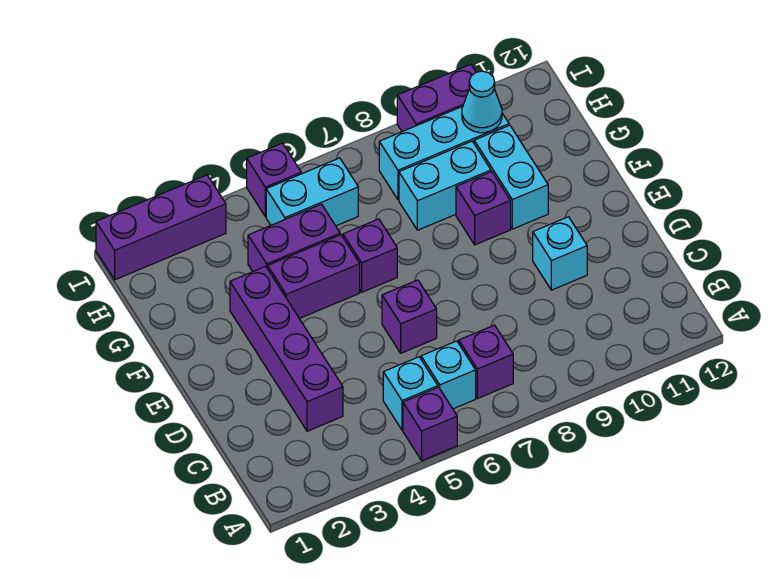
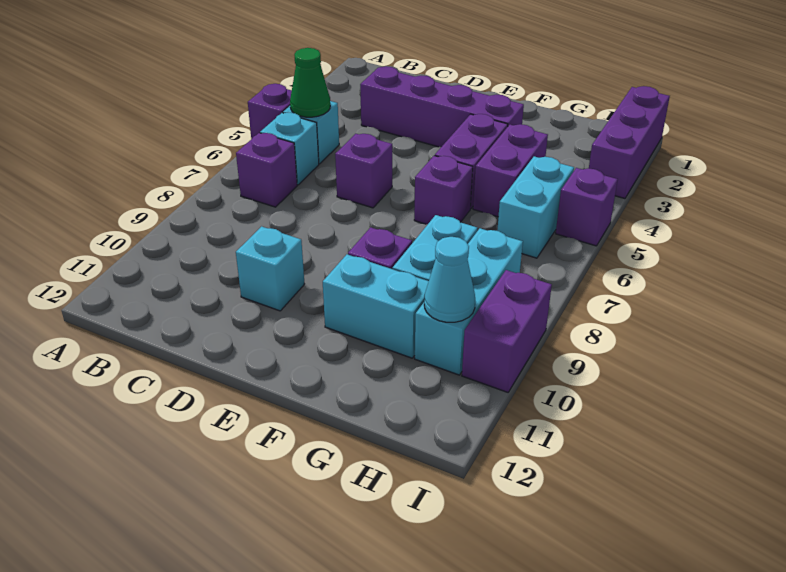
none -> green 1x1 cone [290,48,330,117]

